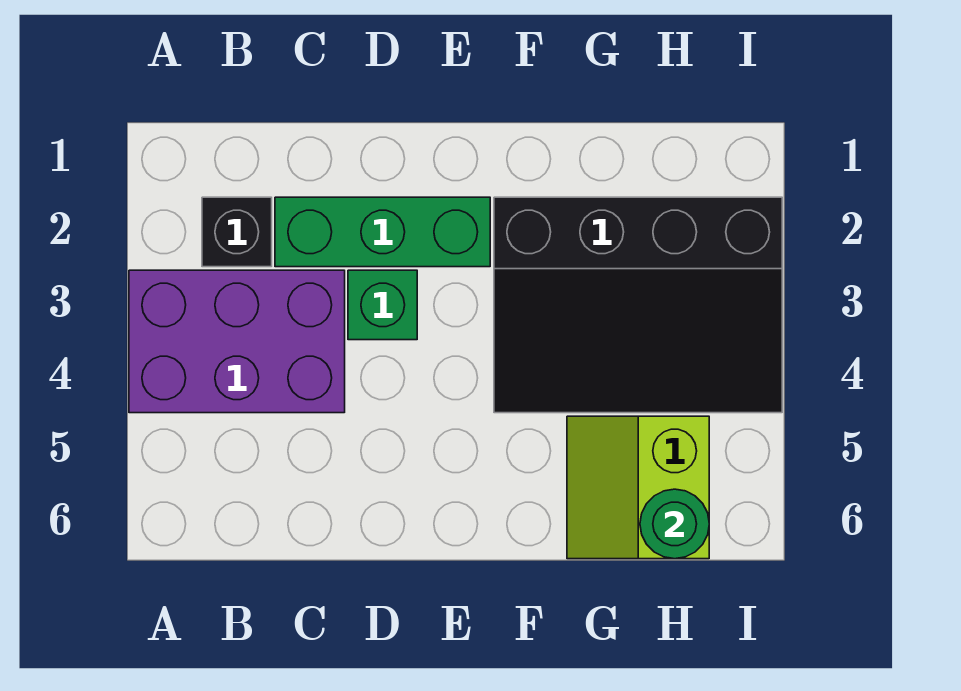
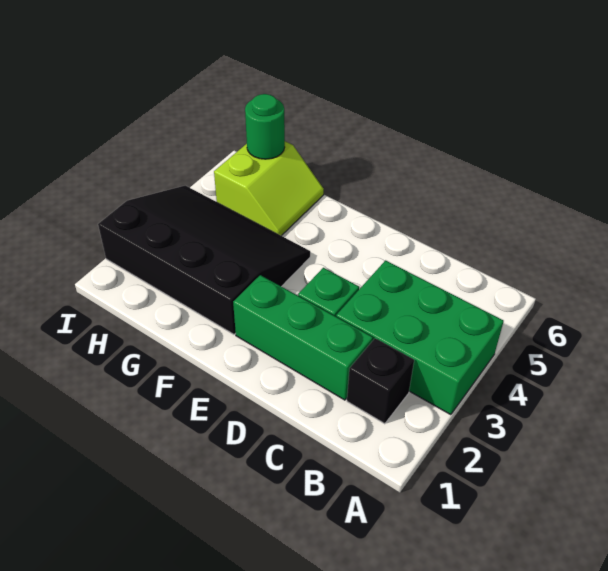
purple 2x3 brick [129,270,345,413] -> green 2x3 brick [336,260,504,415]

